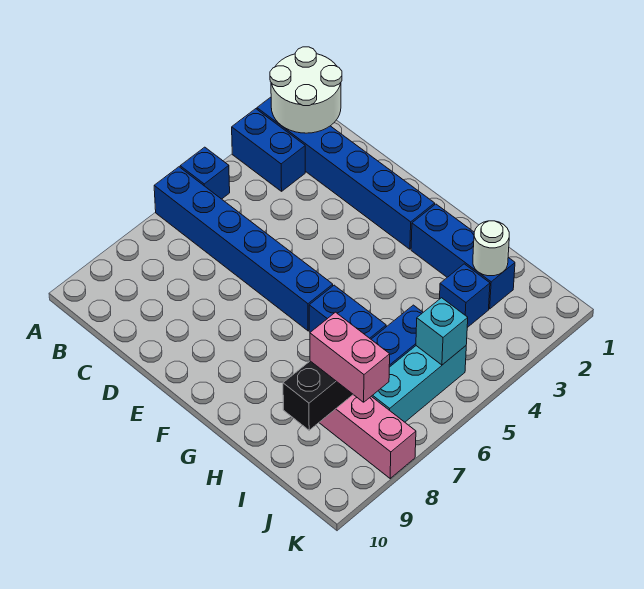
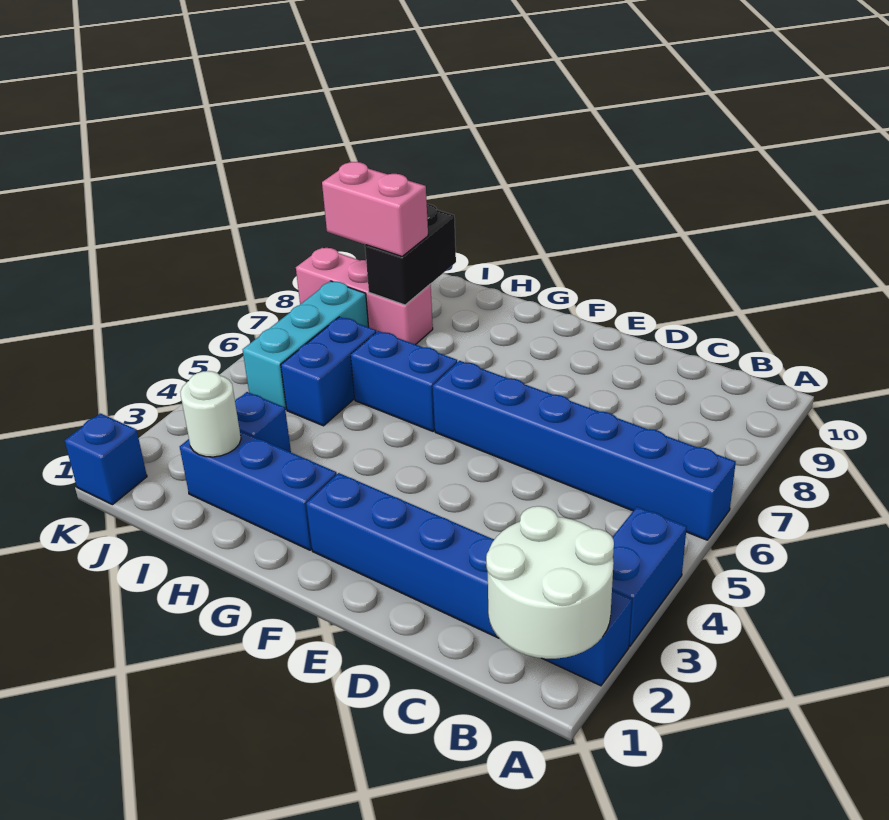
blue 1x2 brick [232,109,305,191] -> blue 1x2 brick turned to [612,507,687,646]
blue 1x1 brick [180,147,230,199] -> blue 1x1 brick moved to [65,414,147,505]
cyan 1x1 brick [416,298,468,365] -> none

